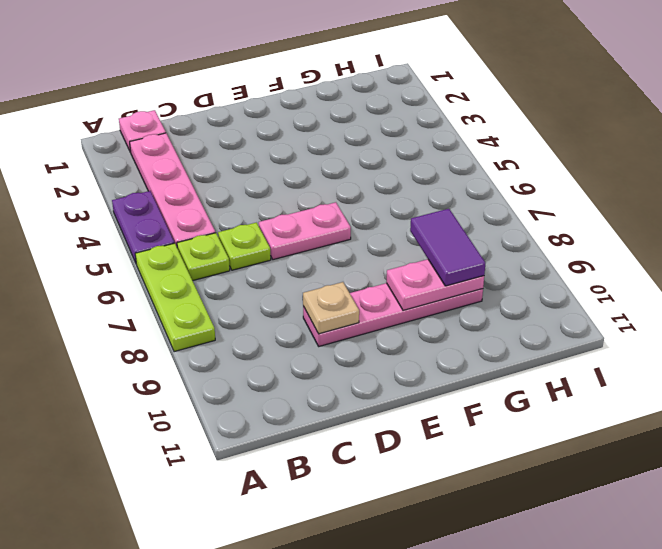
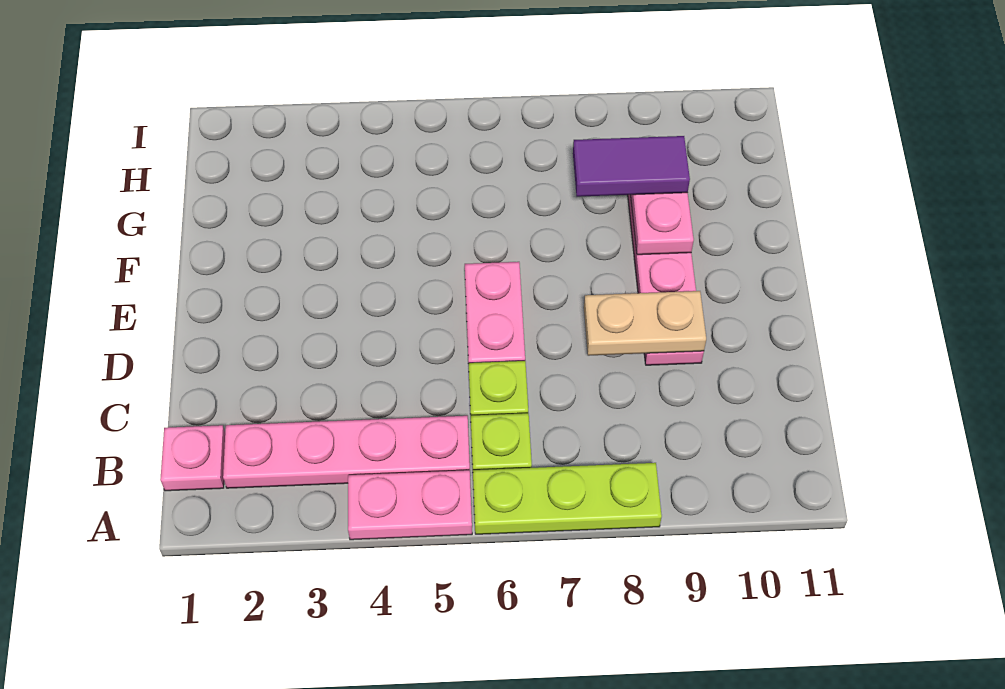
purple 1x2 plate [112,191,174,263] -> pink 1x2 plate [348,470,472,540]
tan 1x1 plate [303,282,359,334] -> tan 1x2 plate [584,291,706,356]

